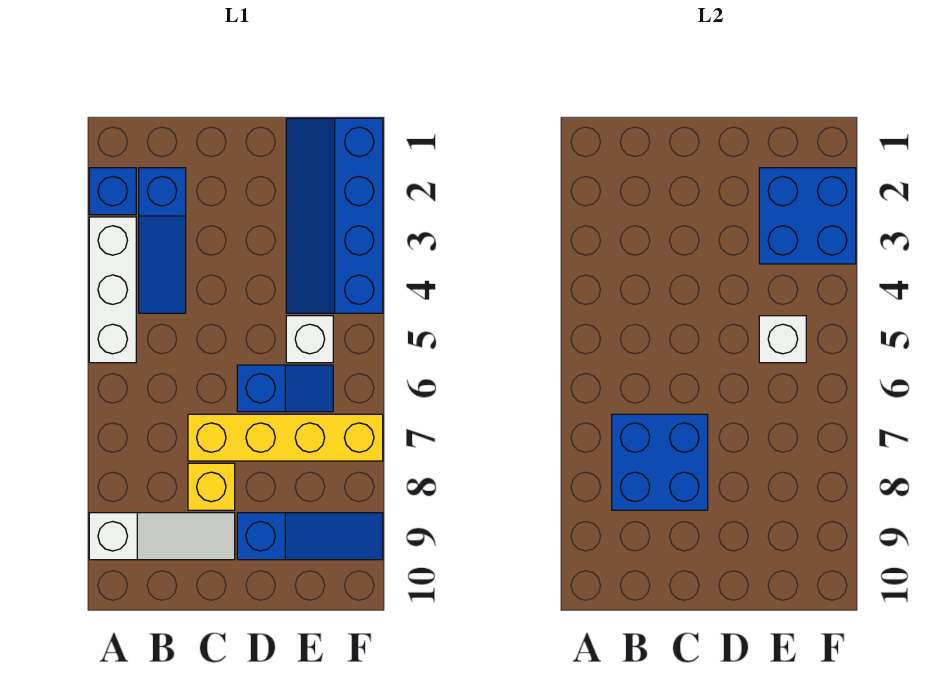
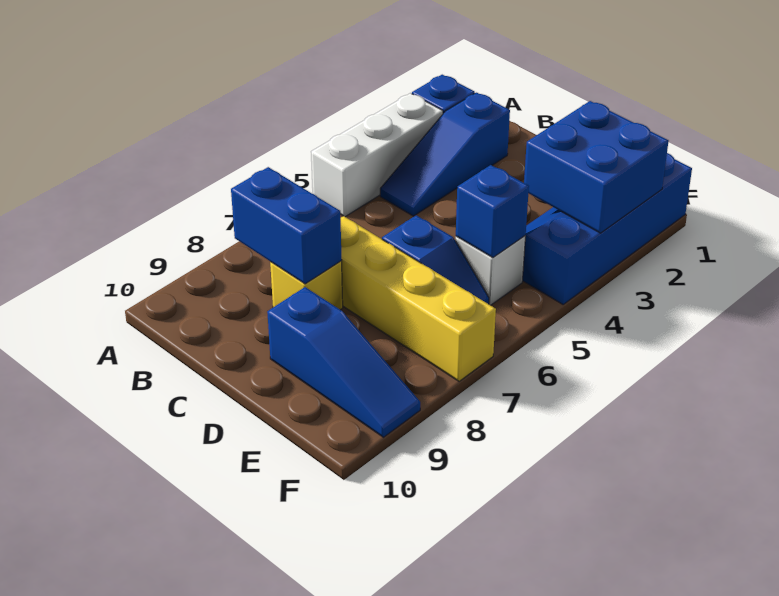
white 1x3 slope [89,513,235,560] -> none
blue 2x2 brick [612,414,708,510] -> blue 1x2 brick [231,167,342,284]
white 1x1 brick [759,316,806,363] -> blue 1x1 brick [456,165,529,258]

